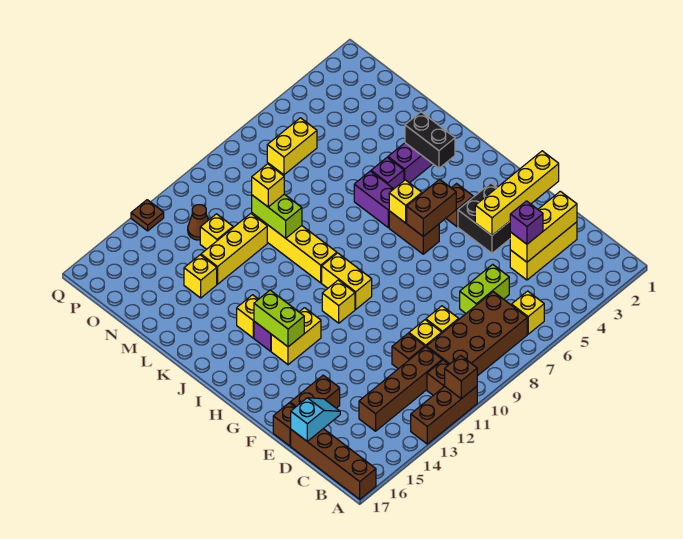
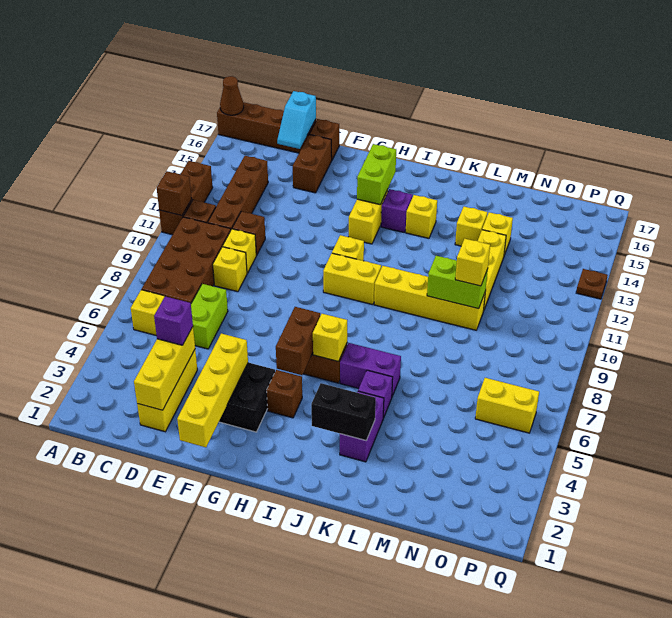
lime 1x2 brick [254,290,304,347] -> lime 1x2 brick turned to [357,144,396,205]
yellow 1x1 brick [200,214,233,249] -> yellow 1x1 brick moved to [455,207,487,246]
yellow 1x2 brick [267,118,317,175] -> yellow 1x2 brick turned to [475,378,539,433]
brown 1x1 cone [188,205,208,240] -> brown 1x1 cone moved to [220,76,244,115]

